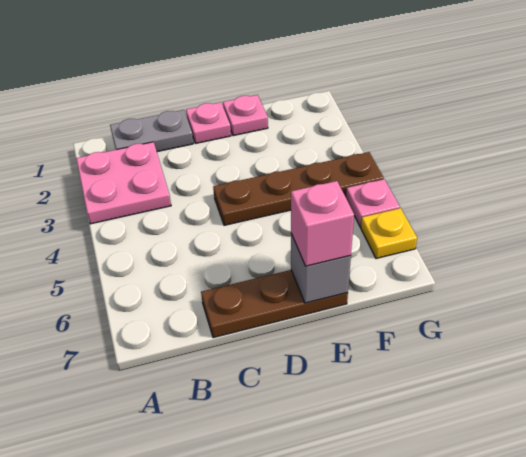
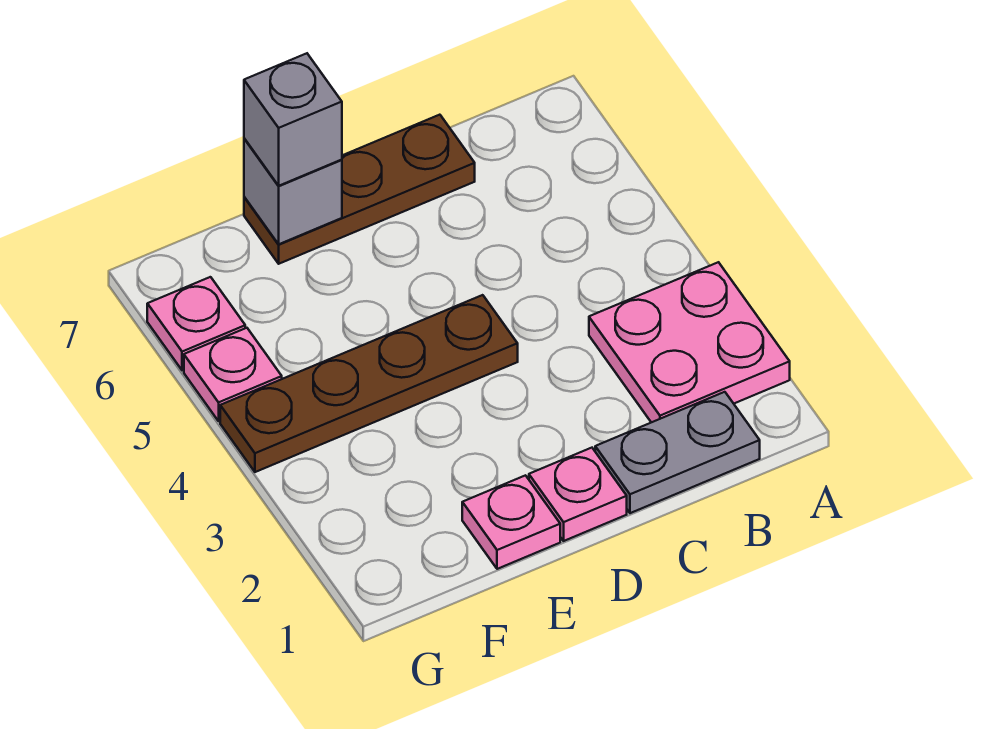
pink 1x1 brick [291,181,354,266] -> grey 1x1 brick [244,53,342,186]
yellow 1x1 plate [361,208,417,259] -> pink 1x1 plate [147,277,245,370]

